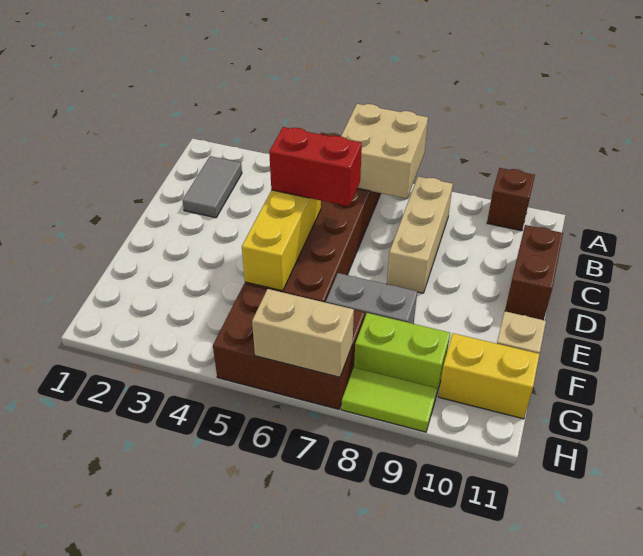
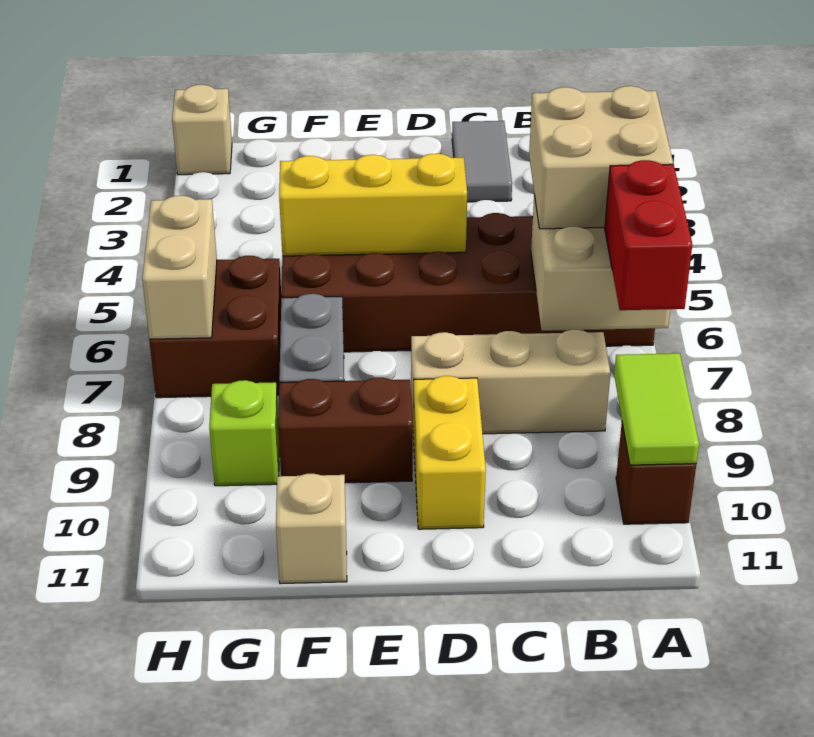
none -> tan 2x2 brick [529,86,673,229]
grey 1x2 tile [182,156,242,218] -> grey 1x2 tile turned to [452,121,512,202]
brown 1x2 brick [505,225,563,320] -> brown 1x2 brick moved to [278,377,413,483]
red 1x2 brick [269,127,362,206] -> red 1x2 brick moved to [605,160,692,310]
brown 2x3 brick [213,284,365,409] -> brown 2x2 brick [149,256,282,398]
lime 1x2 brick [354,313,450,396] -> lime 1x1 brick [209,380,279,486]
yellow 1x2 brick [438,333,540,419] -> yellow 1x2 brick moved to [413,376,486,529]
none -> tan 1x1 brick [172,85,232,175]
lime 1x2 tile [341,368,437,432] -> lime 1x2 tile moved to [614,353,699,465]

